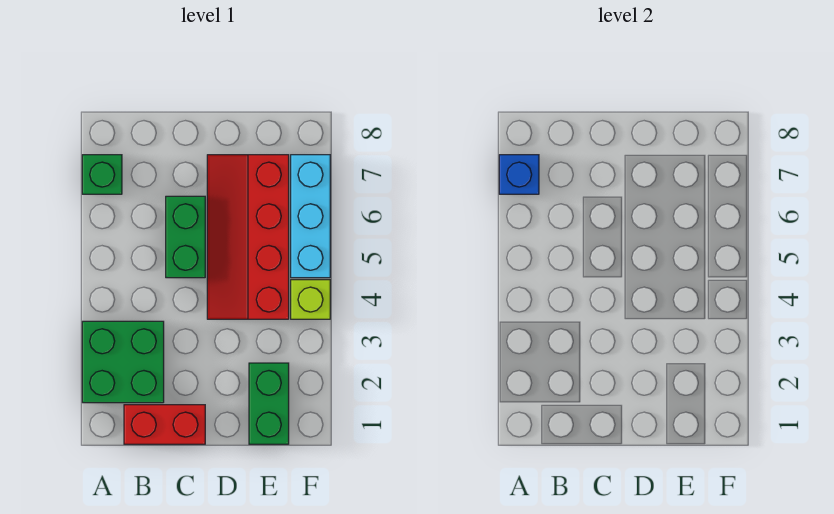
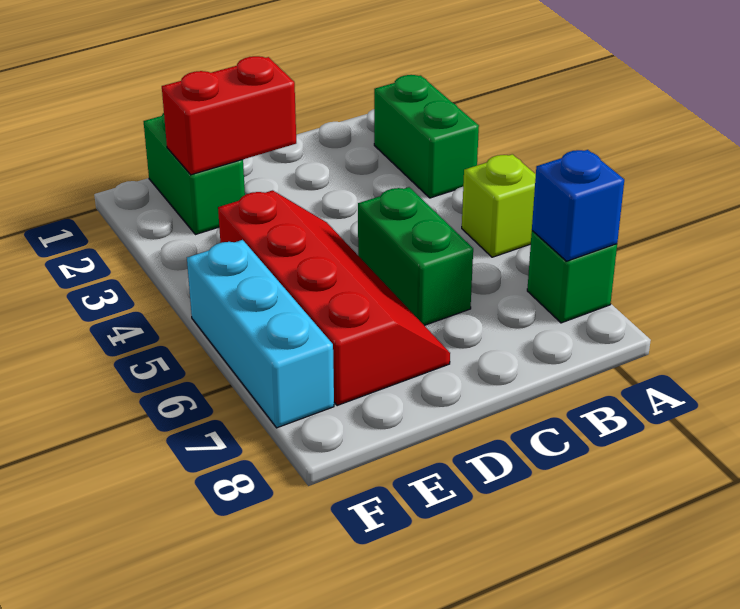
green 2x2 brick [82,321,164,403] -> green 1x2 brick [374,75,479,198]
red 1x2 brick [124,405,205,444] -> red 1x2 brick moved to [162,56,296,175]
lime 1x1 brick [291,280,330,319] -> lime 1x1 brick moved to [462,154,536,257]

